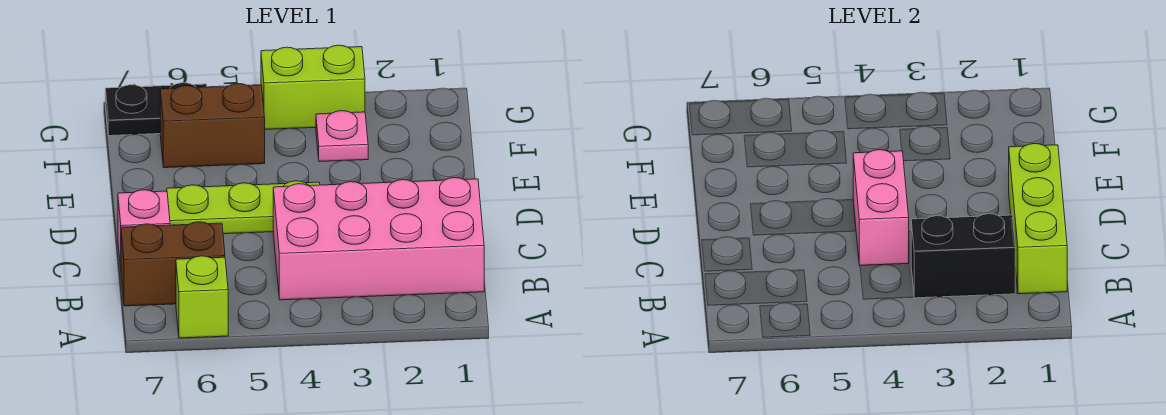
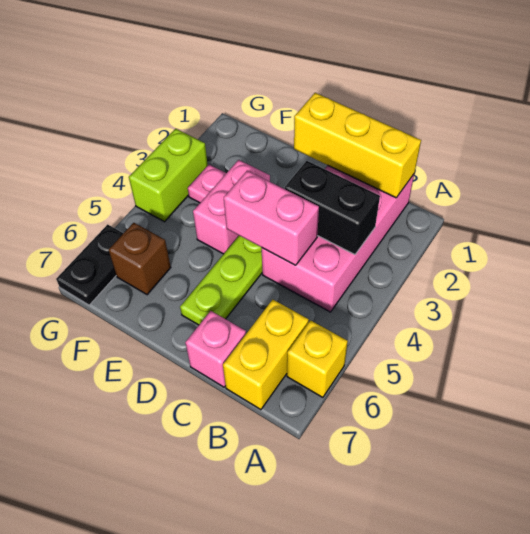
lime 1x1 brick [176,256,228,338] -> yellow 1x1 brick [287,320,348,397]
lime 1x3 brick [1009,144,1067,294] -> yellow 1x3 brick [294,93,421,198]
black 1x2 brick [911,214,1015,298] -> black 1x2 brick turned to [285,161,380,254]
brown 1x2 brick [121,222,225,306] -> yellow 1x2 brick [223,300,309,410]
none -> pink 1x2 brick [193,160,270,254]
brown 1x2 brick [160,84,265,168] -> brown 1x1 brick [109,223,171,295]

